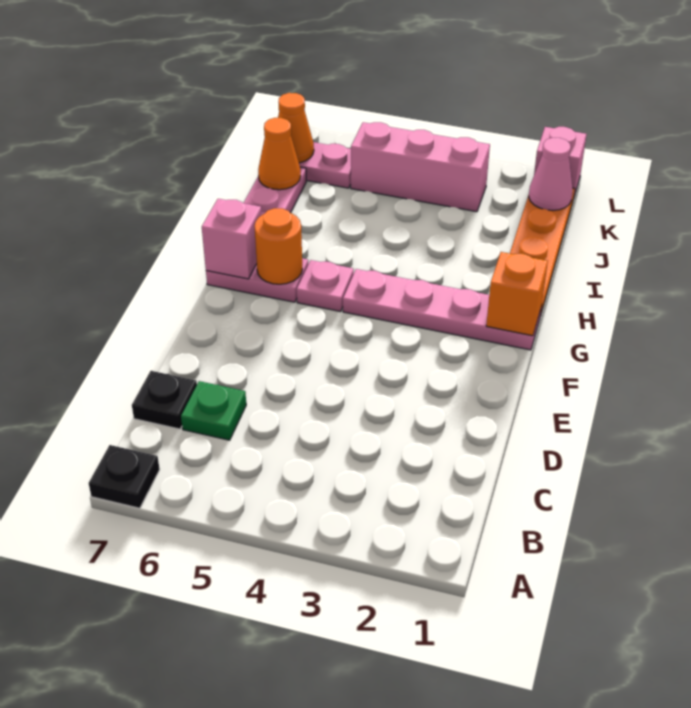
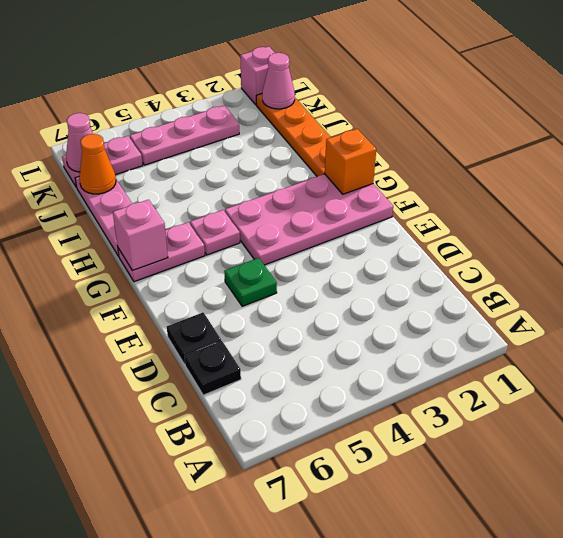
black 1x1 plate [89,445,160,508] -> black 1x1 plate moved to [167,313,221,364]
green 1x1 plate [181,381,246,440] -> green 1x1 plate moved to [224,258,277,306]
pink 1x4 plate [343,269,542,350] -> pink 2x4 plate [225,174,393,265]
orange 1x1 round brick [254,208,302,284] -> none
pink 1x3 brick [351,122,490,212] -> pink 1x3 plate [130,106,239,165]
orange 1x1 cone [278,93,314,163] -> pink 1x1 cone [66,113,93,172]

